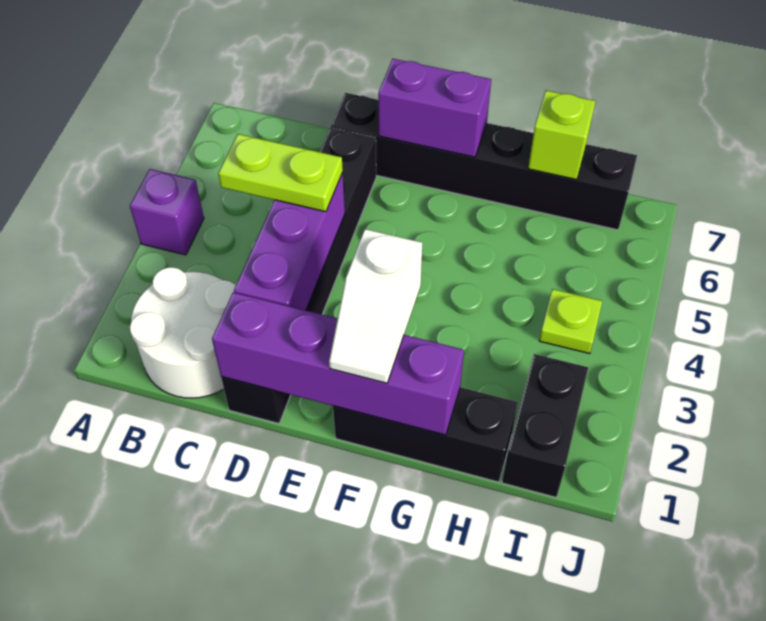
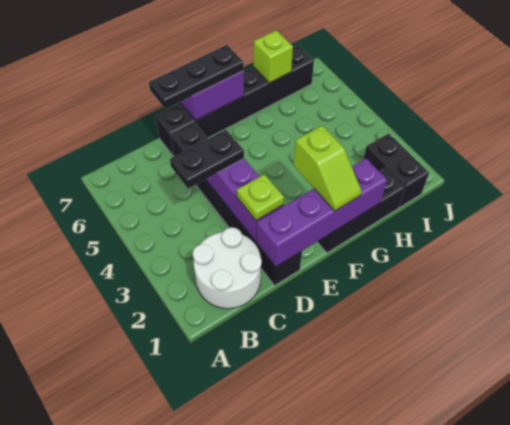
purple 1x1 brick [130,169,204,255] -> none
lime 1x2 plate [218,134,343,212] -> black 1x2 plate [170,130,244,189]
none -> black 1x3 plate [149,45,244,109]
white 1x2 slope [329,229,422,383] -> lime 1x2 slope [294,125,362,211]
lime 1x1 plate [539,289,602,354] -> lime 1x1 plate moved to [237,174,284,220]

